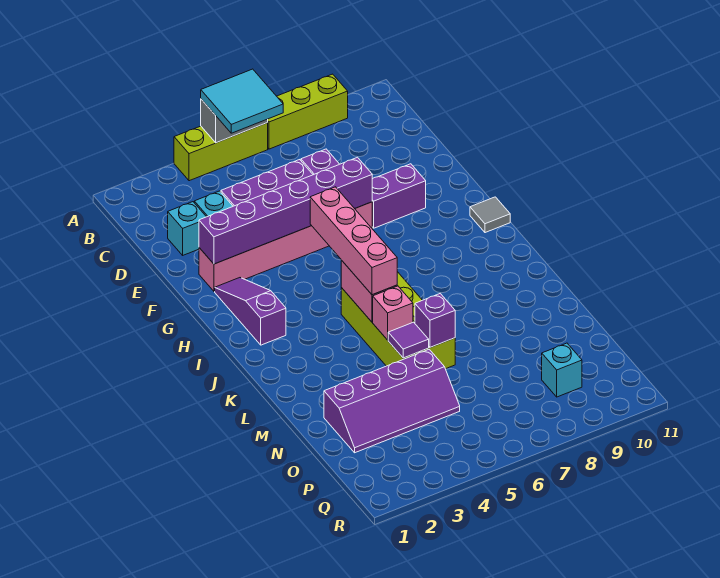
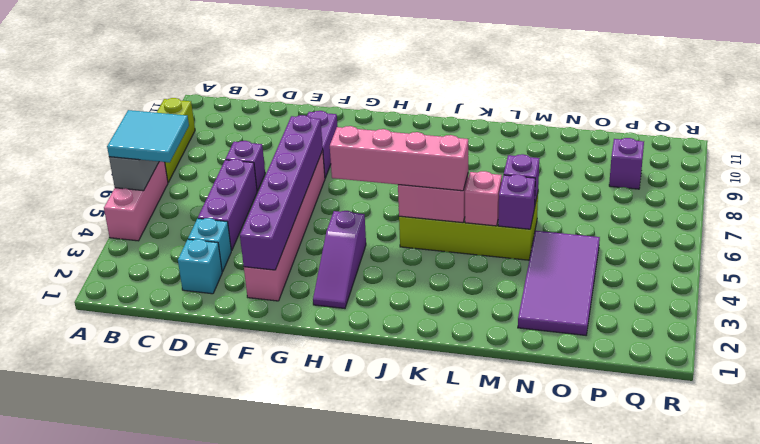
lime 1x3 brick [174,123,268,181] -> pink 1x3 brick [104,162,168,241]
purple 1x3 slope [215,278,286,345] -> purple 1x3 slope turned to [313,211,366,308]
grey 1x1 tile [470,197,510,233] -> none
purple 1x1 tile [388,322,429,358] -> purple 1x1 brick [498,174,535,229]
purple 2x4 slope [324,349,460,453] -> purple 2x4 tile [518,231,600,335]
cyan 1x1 brick [542,343,582,397] -> purple 1x1 brick [609,138,644,189]

